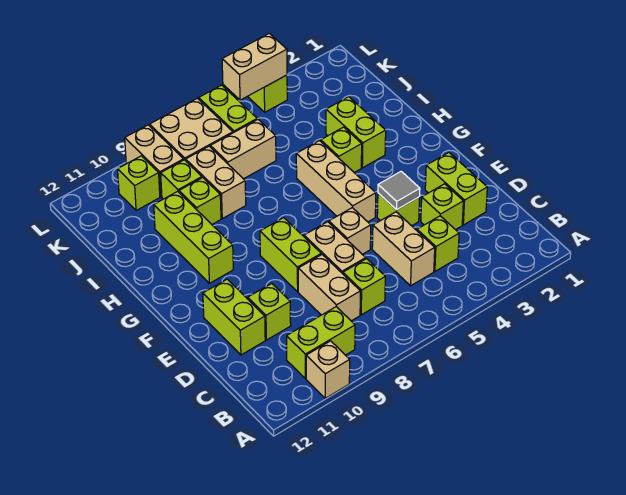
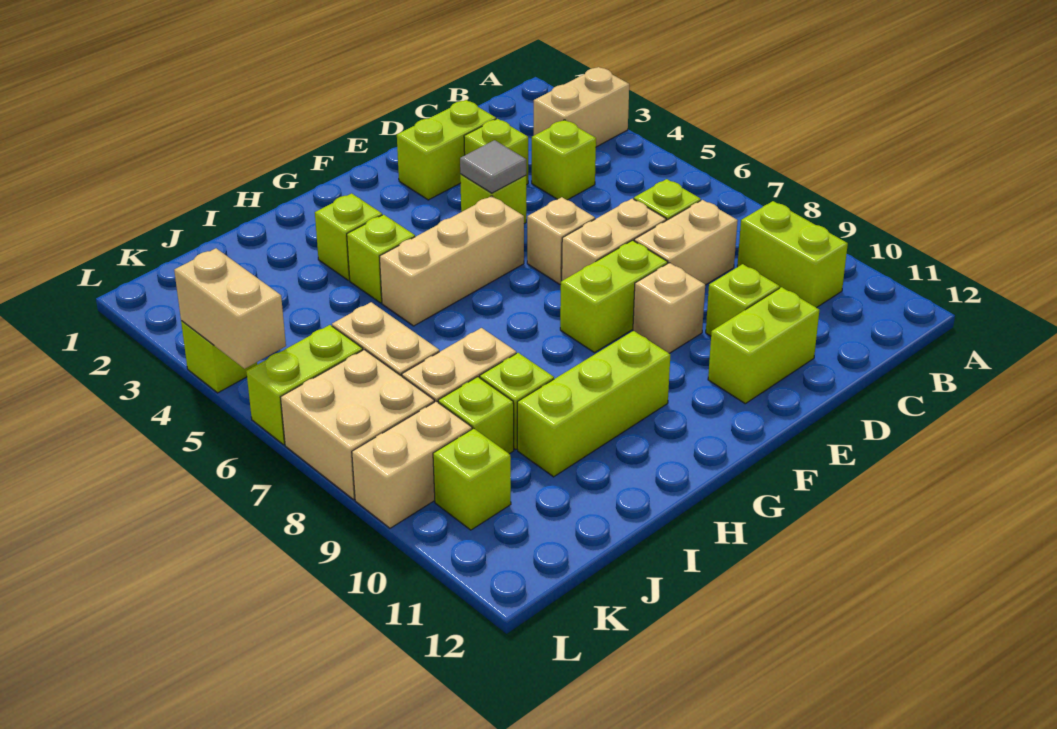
tan 1x1 brick [306,341,350,398] -> tan 1x1 brick moved to [633,263,705,354]
tan 1x2 brick [372,212,435,286] -> tan 1x2 brick moved to [534,67,629,147]
lime 1x2 brick [326,97,386,168] -> lime 1x1 brick [315,193,382,280]

